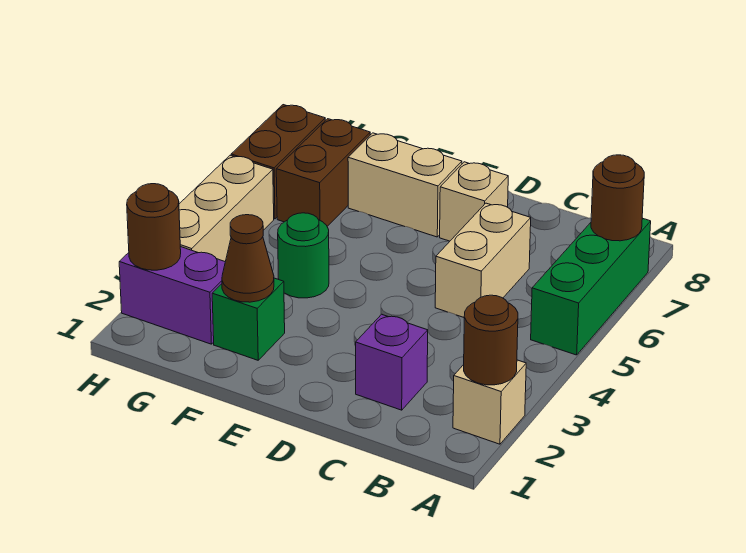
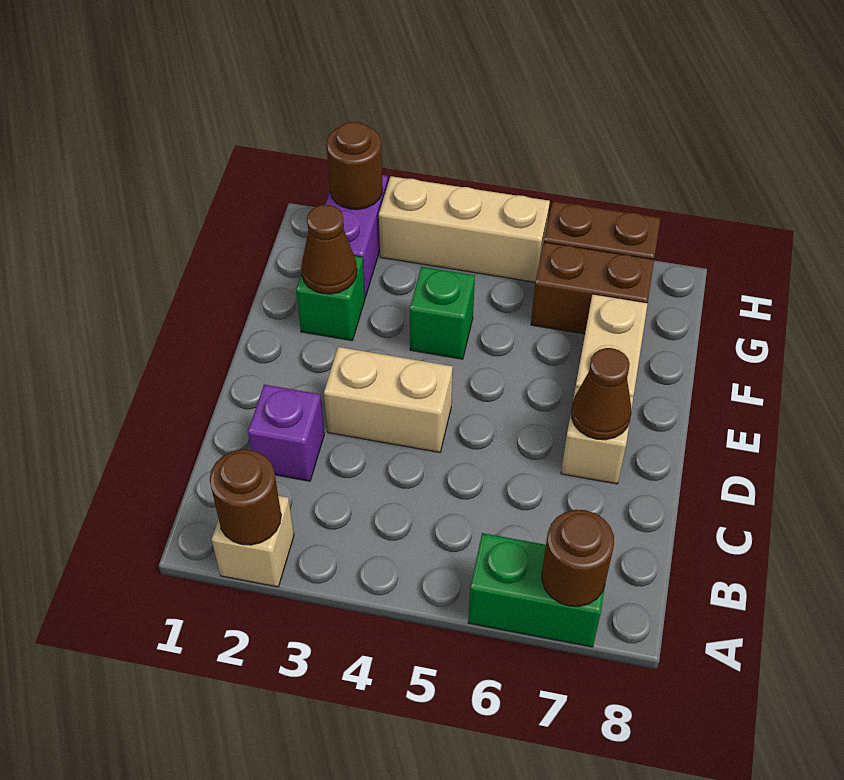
green 1x3 brick [531,218,651,355] -> green 1x2 brick [468,533,605,647]
tan 1x2 brick [435,203,531,317] -> tan 1x2 brick moved to [324,347,453,452]
none -> brown 1x1 cone [571,348,631,440]
green 1x1 round brick [278,213,329,298] -> green 1x1 brick [410,267,475,359]

